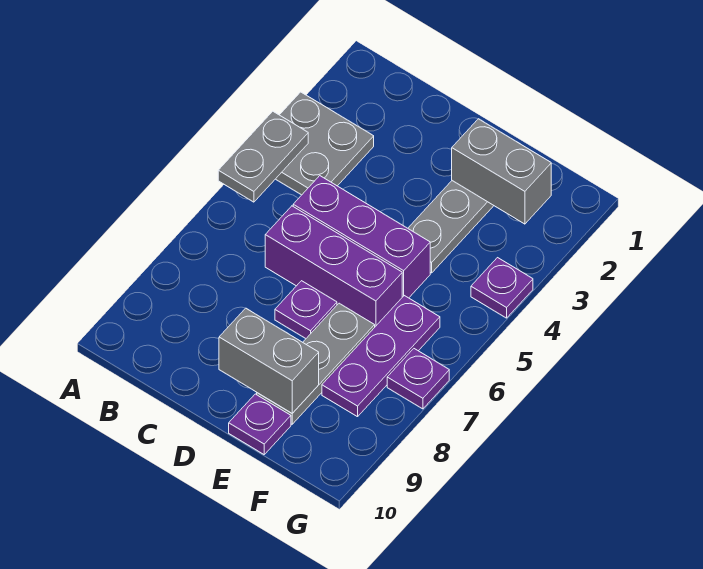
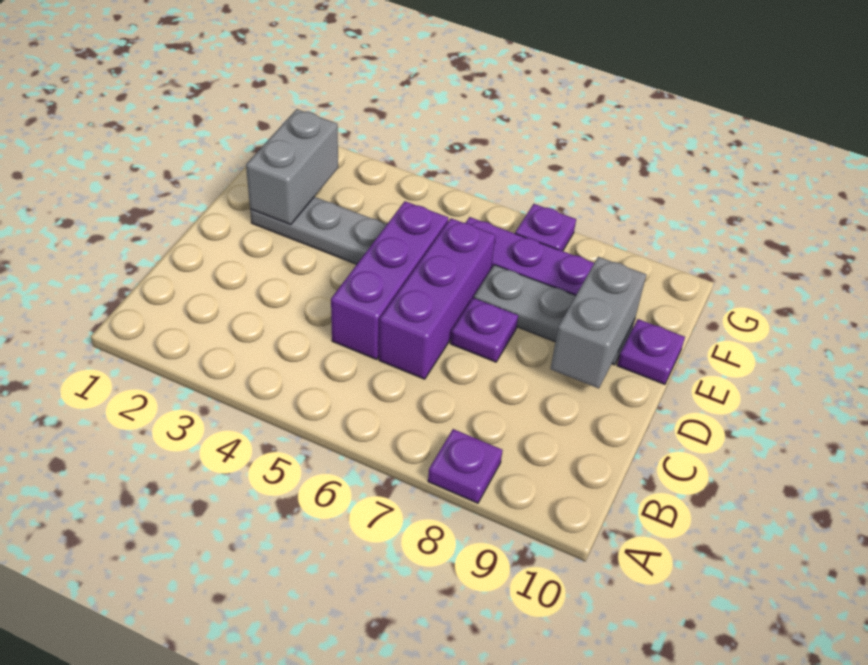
grey 2x2 plate [276,92,374,195] -> none
grey 1x2 plate [218,111,308,202] -> none
purple 1x1 plate [471,258,533,318] -> purple 1x1 plate moved to [428,429,502,503]

